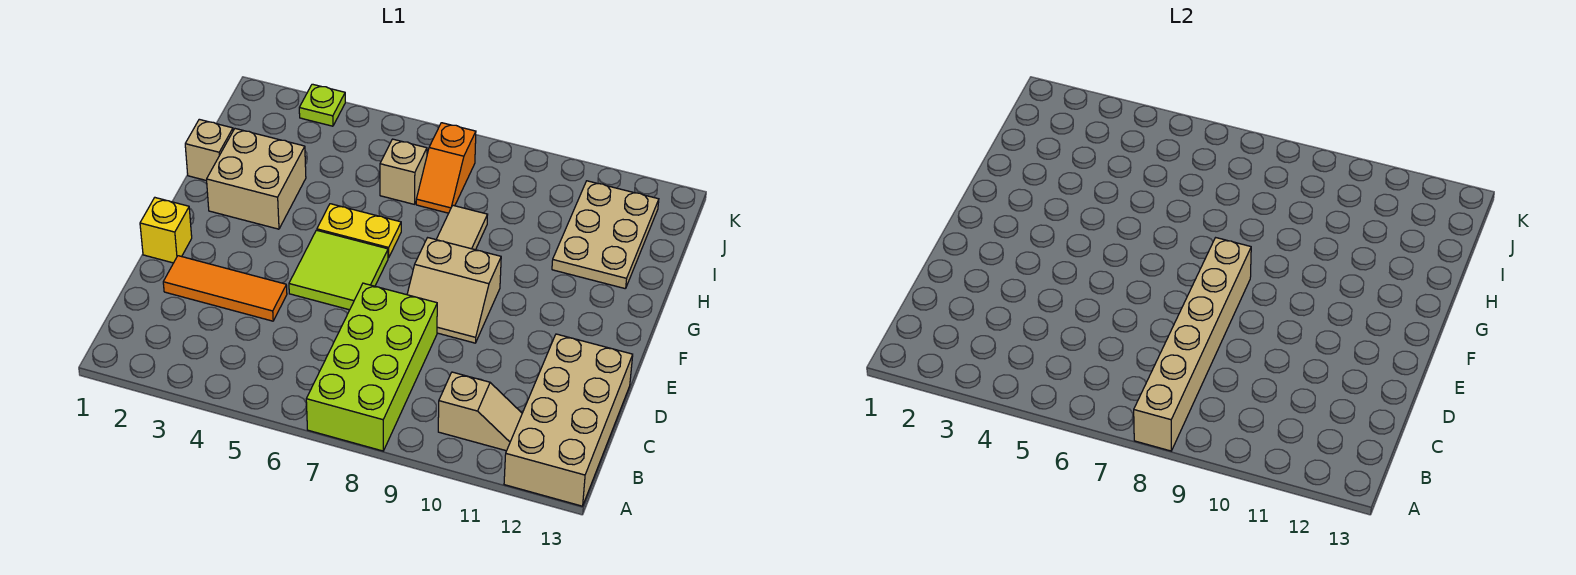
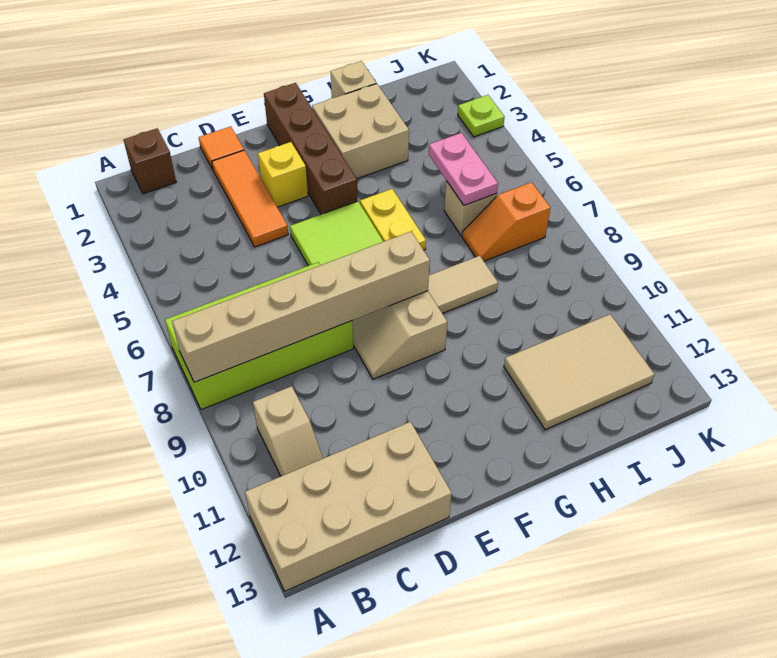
none -> brown 1x1 brick [124,128,176,194]
none -> orange 1x1 tile [199,126,244,169]
yellow 1x1 brick [140,198,192,263] -> yellow 1x1 brick moved to [258,142,308,207]
none -> brown 1x4 brick [264,83,357,214]
tan 2x3 plate [552,181,659,289] -> tan 2x3 tile [504,314,655,430]
none -> pink 1x2 plate [429,133,498,205]

